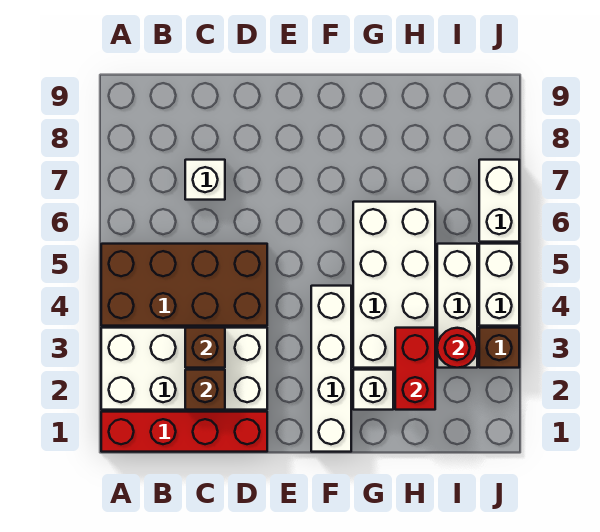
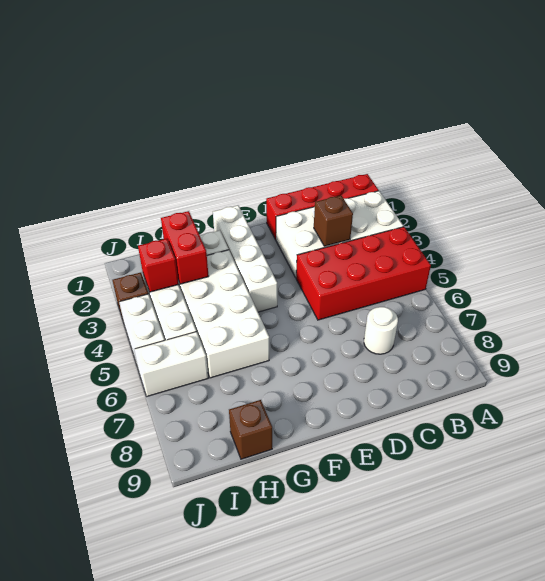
brown 2x4 brick [101,244,267,326] -> red 2x4 brick [296,227,431,320]
brown 1x1 brick [185,370,225,410] -> brown 1x1 brick moved to [229,400,272,459]
white 1x1 brick [185,160,225,200] -> white 1x1 round brick [364,307,398,354]
red 1x1 round brick [437,328,477,368] -> red 1x1 brick [138,239,179,292]
white 1x2 brick [479,160,519,242] -> white 1x2 brick turned to [134,332,208,396]

